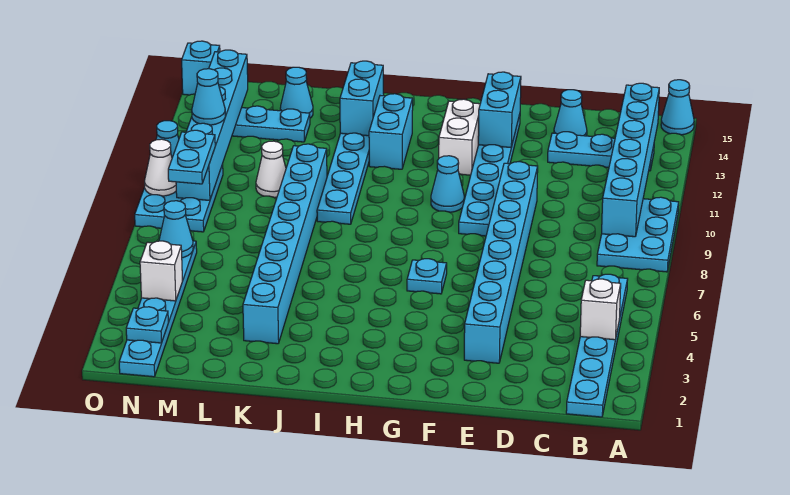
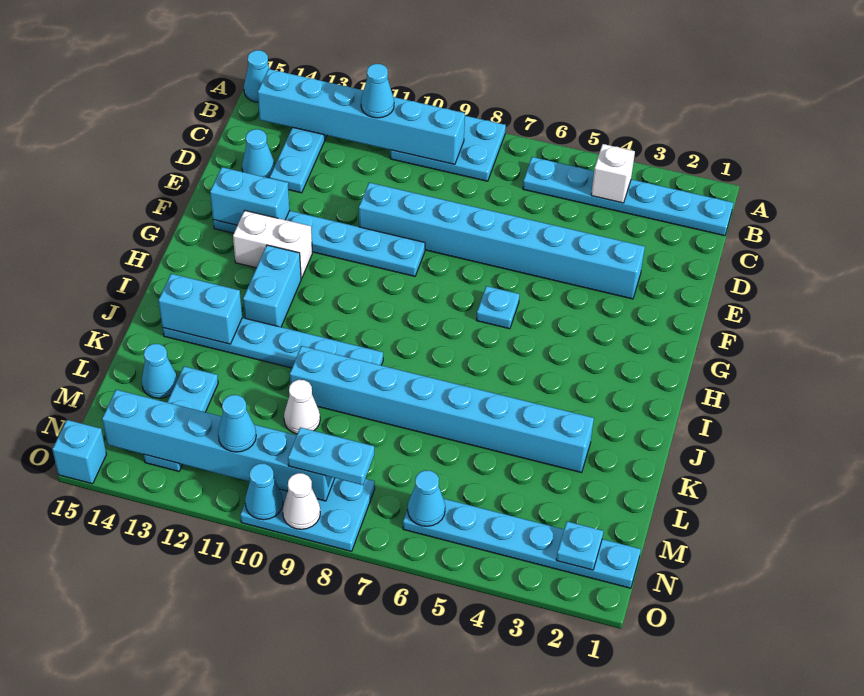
cyan 1x1 cone [431,156,464,212] -> cyan 1x1 cone moved to [361,64,394,118]
cyan 1x2 brick [369,94,413,169] -> cyan 1x2 brick turned to [243,245,301,327]
white 1x1 brick [140,241,182,301] -> none

